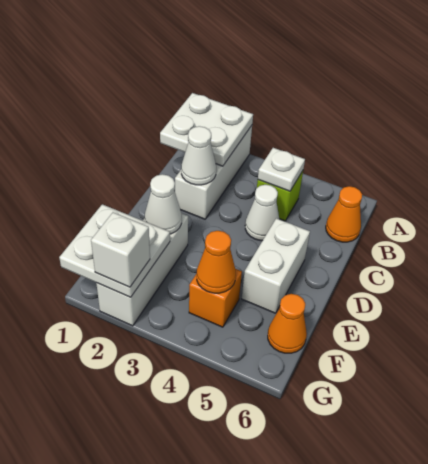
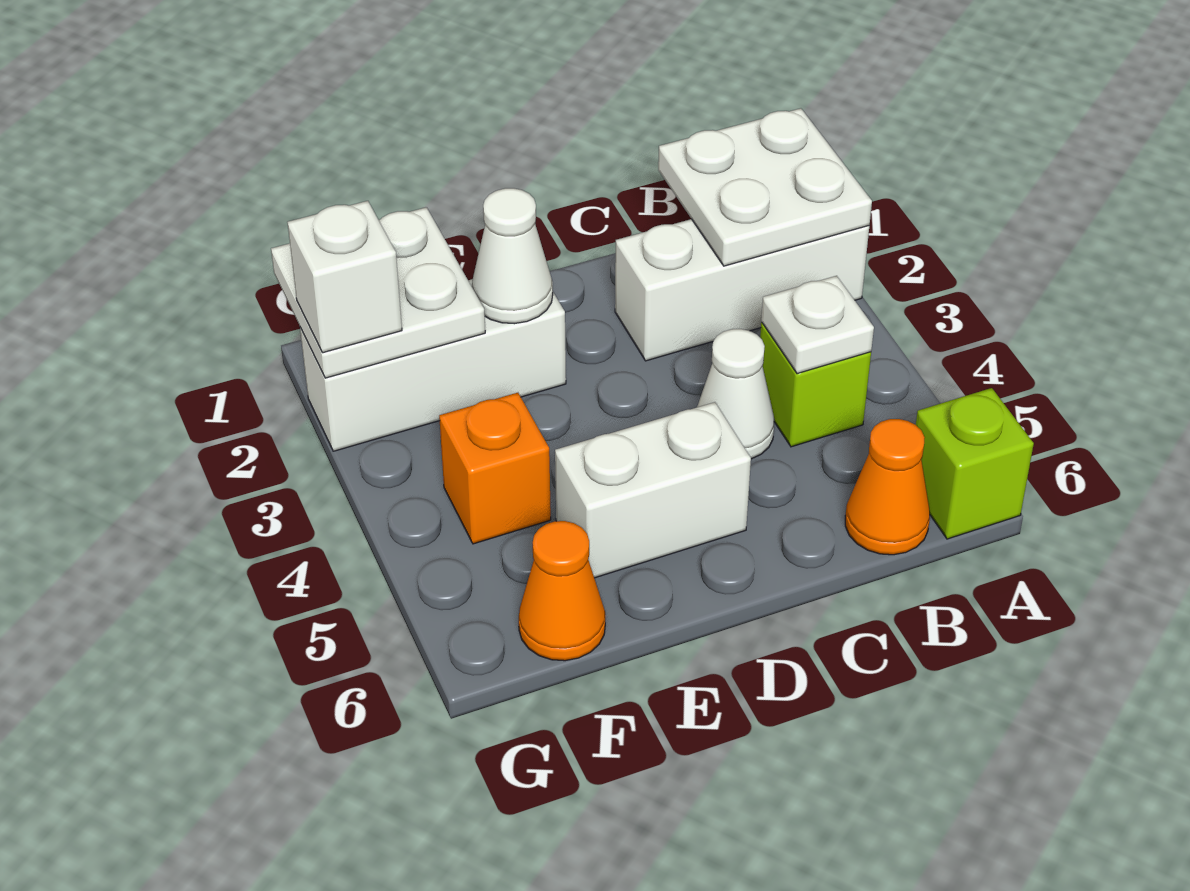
none -> lime 1x1 brick [916,388,1034,539]
white 1x1 cone [181,126,216,185] -> none
orange 1x1 cone [197,231,236,293] -> none

